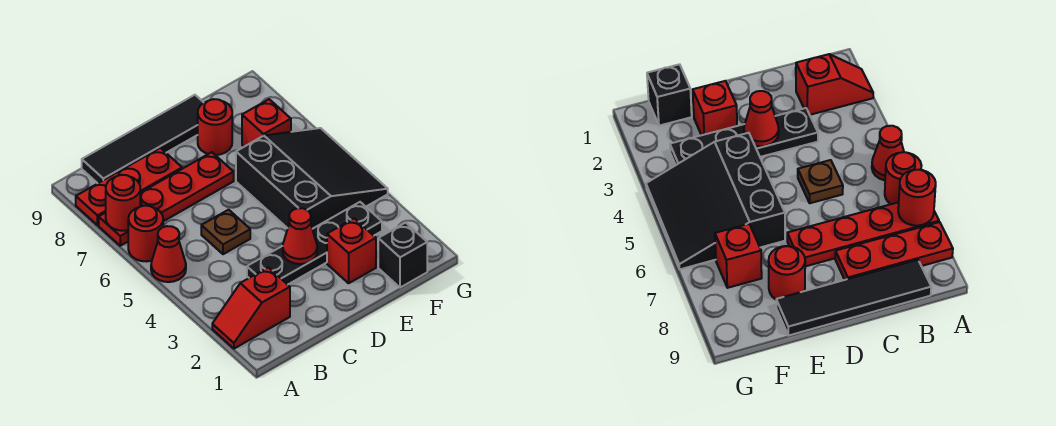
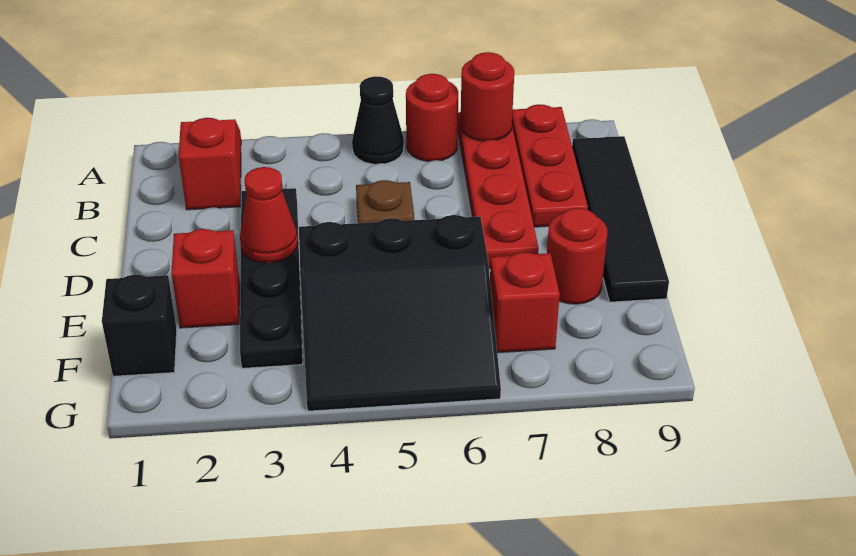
red 1x1 cone [151,226,186,282] -> black 1x1 cone [352,76,404,164]

